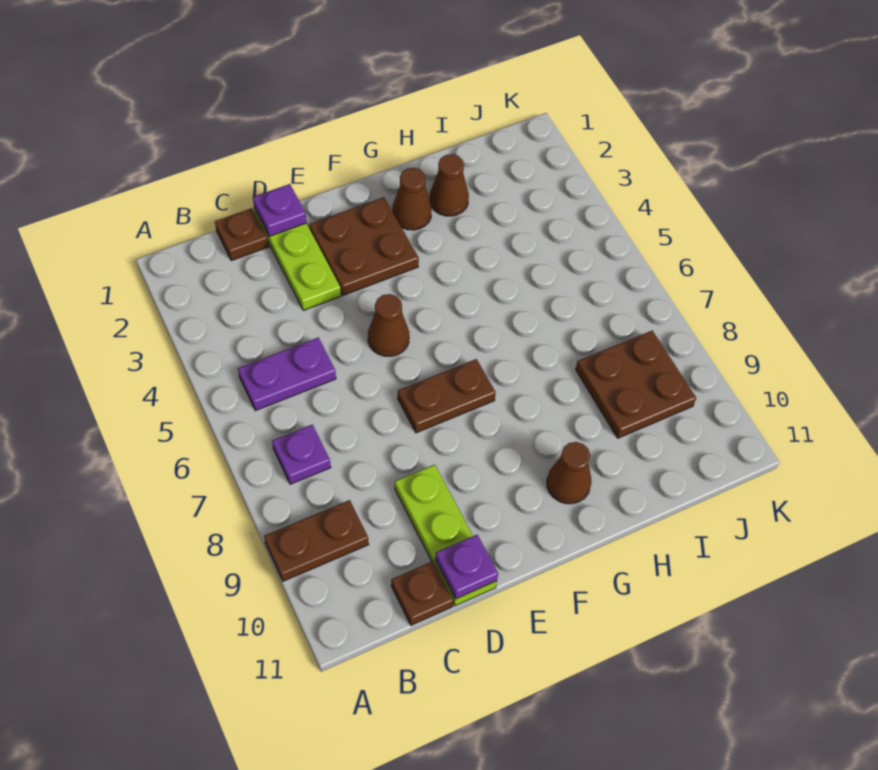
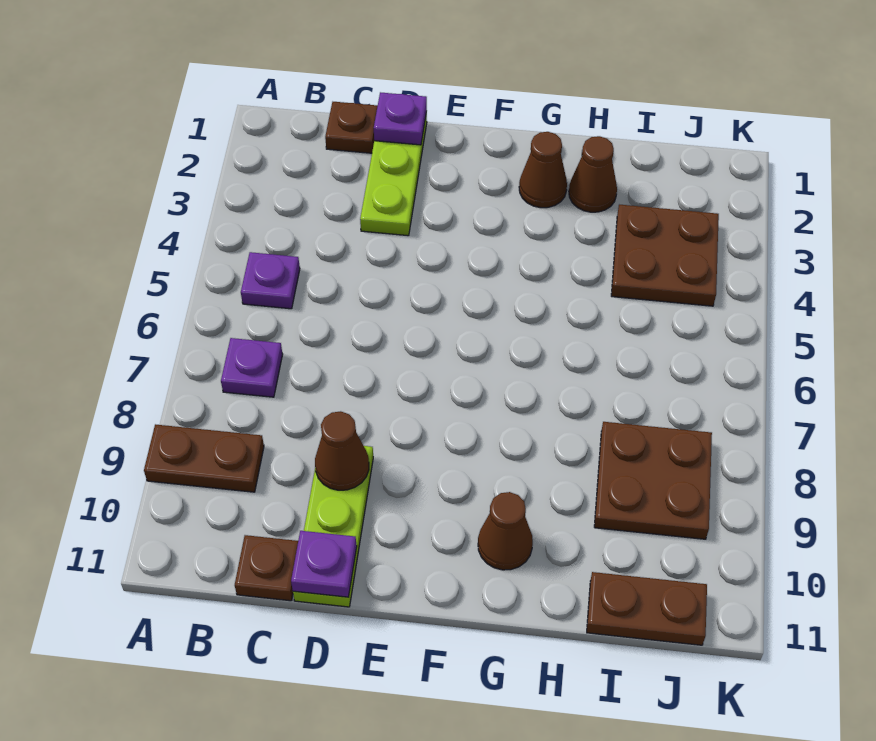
purple 1x2 plate [238,338,336,411] -> purple 1x1 plate [241,252,300,309]
brown 2x2 plate [309,197,419,295] -> brown 2x2 plate moved to [611,205,719,306]
brown 1x1 cone [368,294,409,356] -> brown 1x1 cone moved to [315,411,369,490]
brown 1x2 plate [398,359,496,433] -> brown 1x2 plate moved to [587,572,707,645]

